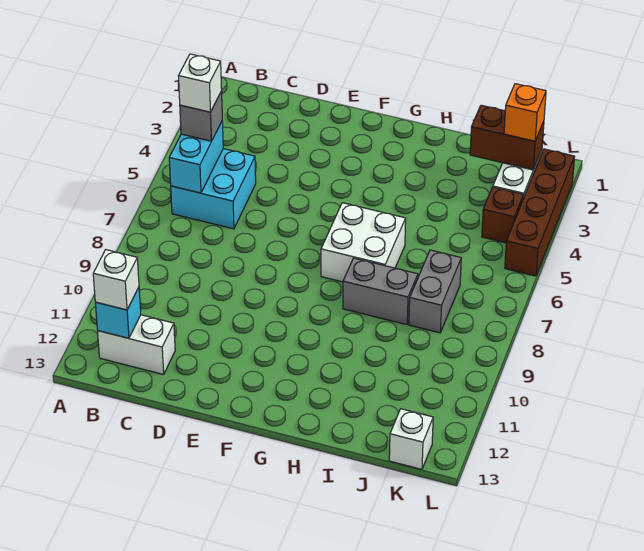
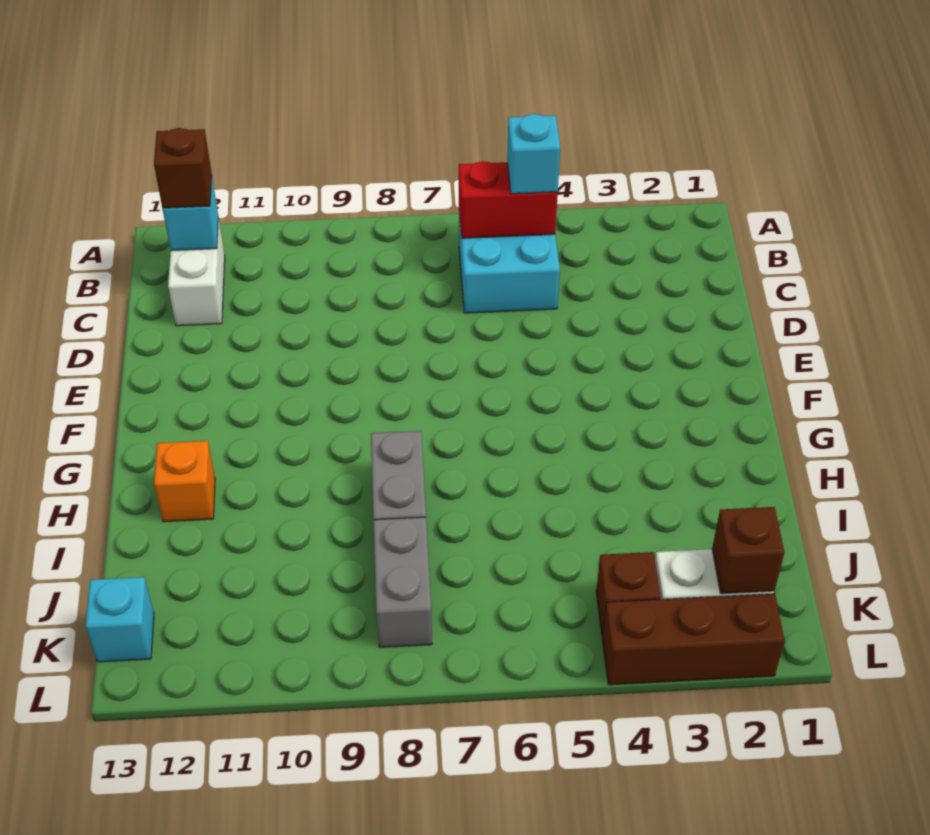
cyan 1x2 brick [169,121,223,193] -> red 1x2 brick [459,161,558,238]
grey 1x1 brick [180,91,222,141] -> cyan 1x1 brick [507,114,560,194]
white 1x1 brick [179,54,222,112] -> none
white 1x1 brick [93,250,139,310] -> brown 1x1 brick [154,128,212,208]
white 2x2 brick [321,203,406,282] -> none
brown 1x2 brick [470,105,544,170] -> brown 1x1 brick [712,507,784,594]
grey 1x2 brick [409,250,461,333] -> grey 1x2 brick turned to [373,517,432,647]
orange 1x1 brick [504,84,546,141] -> orange 1x1 brick moved to [154,441,215,522]
white 1x1 brick [389,409,433,469] -> cyan 1x1 brick [86,577,154,662]
brown 1x4 brick [505,149,575,276] -> brown 1x3 brick [602,594,785,685]

